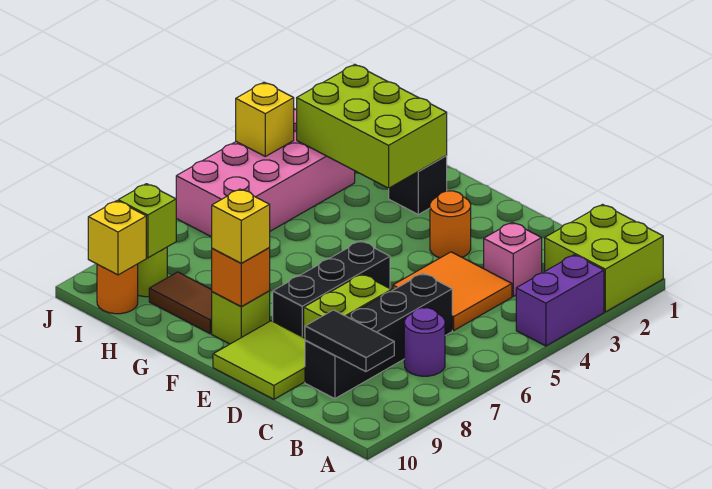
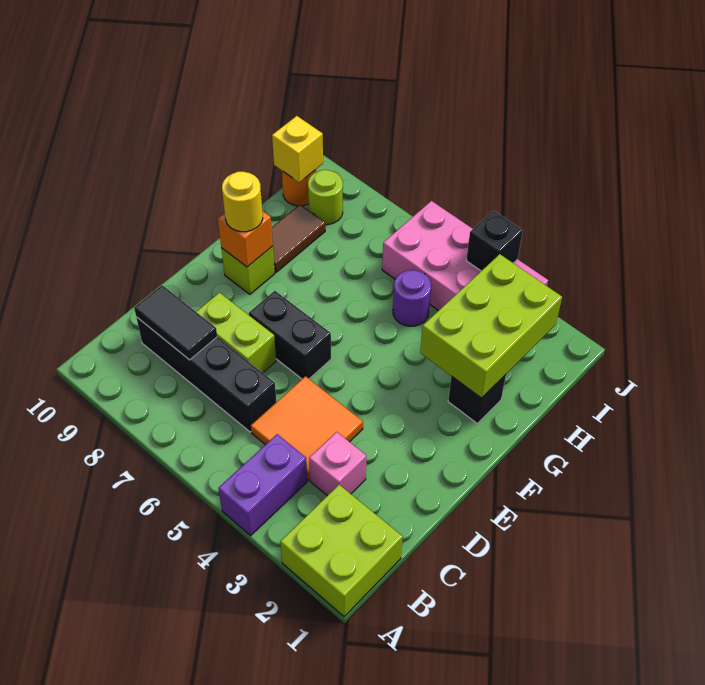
purple 1x2 brick [516,255,604,346] -> purple 1x2 brick turned to [218,434,307,536]
purple 1x1 round brick [404,308,445,376] -> purple 1x1 round brick moved to [393,270,431,326]
black 1x2 tile [305,310,394,372] -> black 1x2 tile turned to [134,285,217,360]
lime 2x2 tile [213,321,305,399] -> none
orange 1x1 round brick [430,191,471,258] -> none
black 1x3 brick [273,241,390,337] -> black 1x2 brick [249,291,331,379]
yellow 1x1 brick [212,189,270,263] -> yellow 1x1 round brick [222,172,263,232]
lime 1x1 brick [118,184,176,258] -> none
yellow 1x1 brick [236,82,294,156] -> black 1x1 brick [466,211,523,271]

